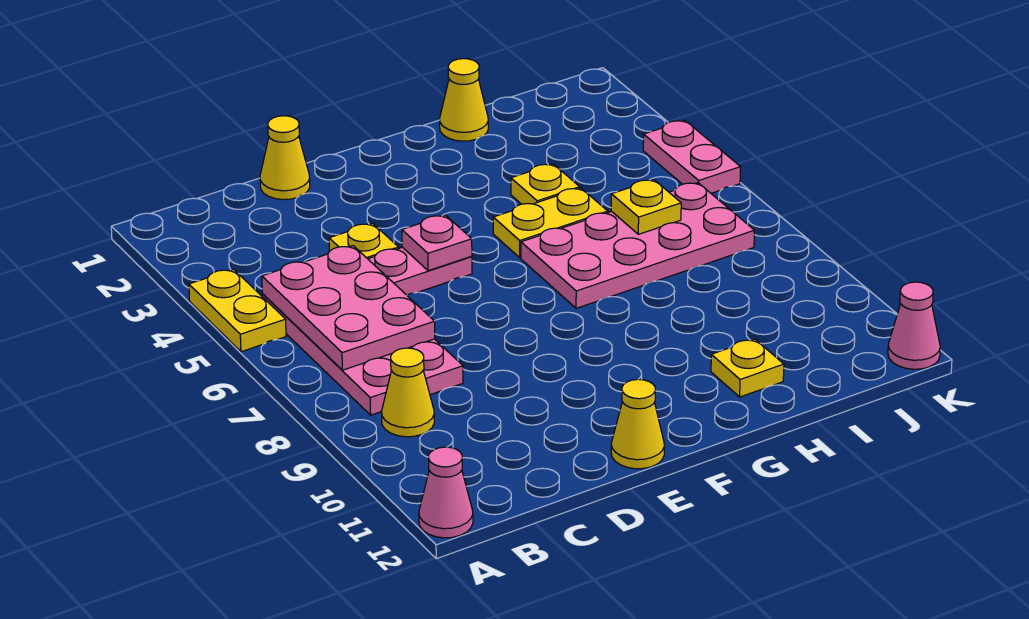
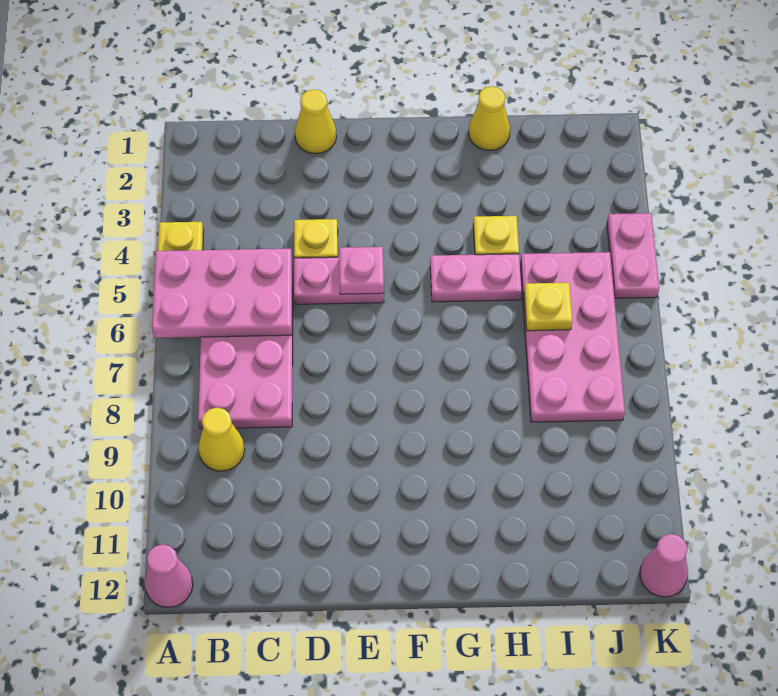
pink 2x3 plate [262,246,435,370] -> pink 2x3 plate turned to [152,249,292,338]
yellow 1x1 cone [611,379,664,469] -> none
yellow 1x2 plate [493,188,608,258] -> pink 1x2 plate [430,254,522,302]
pink 2x4 plate [521,183,754,308] -> pink 2x4 plate turned to [520,252,625,422]
yellow 1x1 plate [711,339,784,397] -> none

